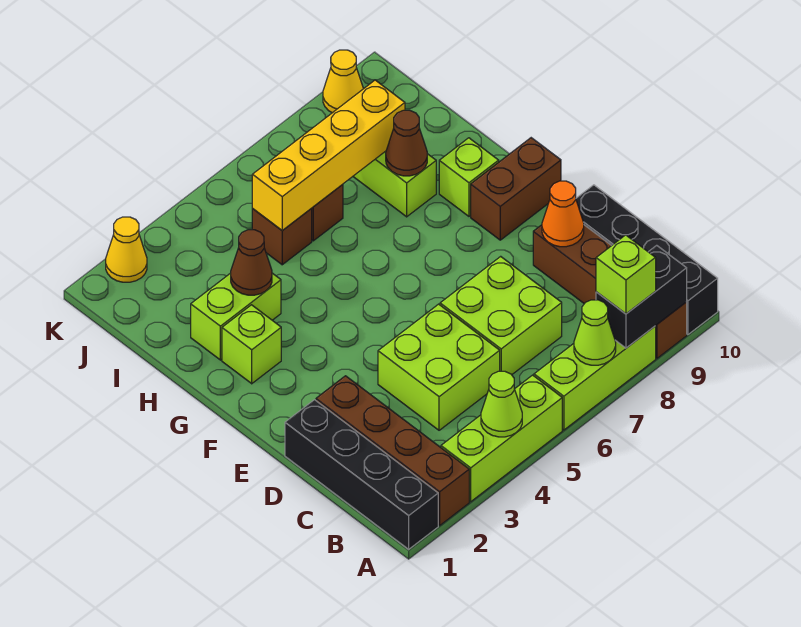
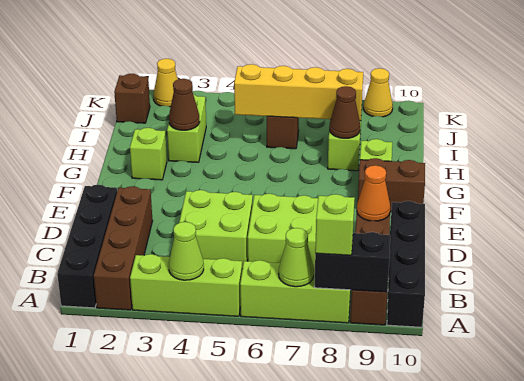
lime 1x2 brick [191,273,281,360] -> lime 1x2 brick turned to [167,94,206,162]
brown 1x1 brick [252,209,312,265] -> brown 1x1 brick moved to [114,74,150,123]

